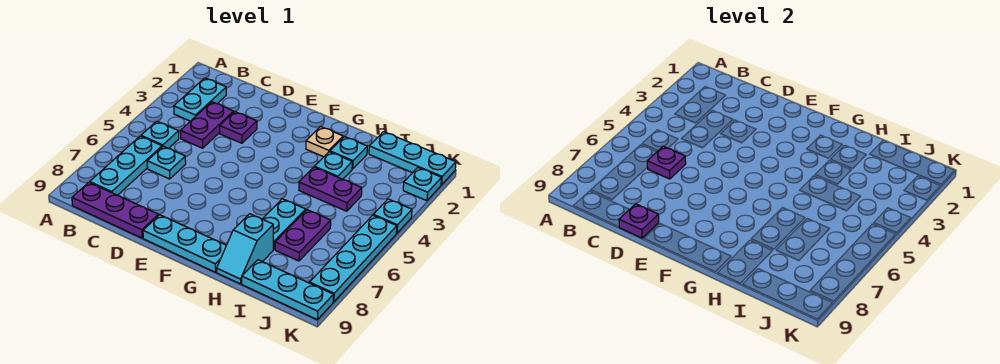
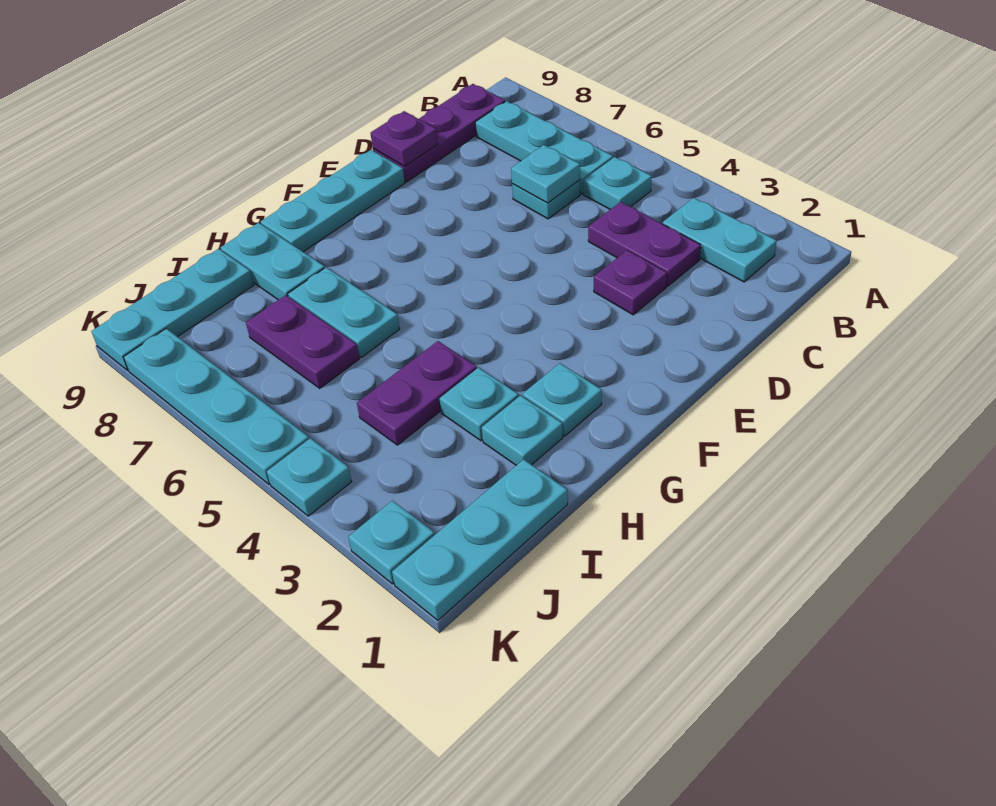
purple 1x1 plate [647,146,686,179] -> cyan 1x1 plate [511,145,580,203]
tan 1x1 plate [306,126,343,157] -> cyan 1x1 plate [522,363,602,436]
cyan 1x2 slope [217,214,273,284] -> cyan 1x2 plate [221,223,325,300]

